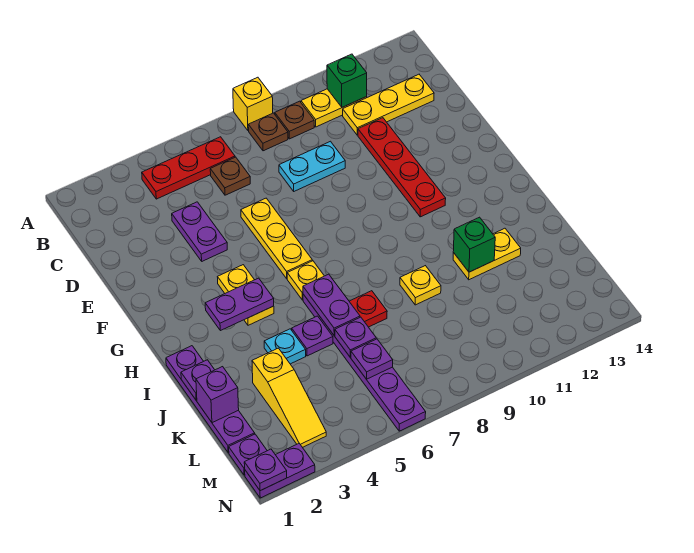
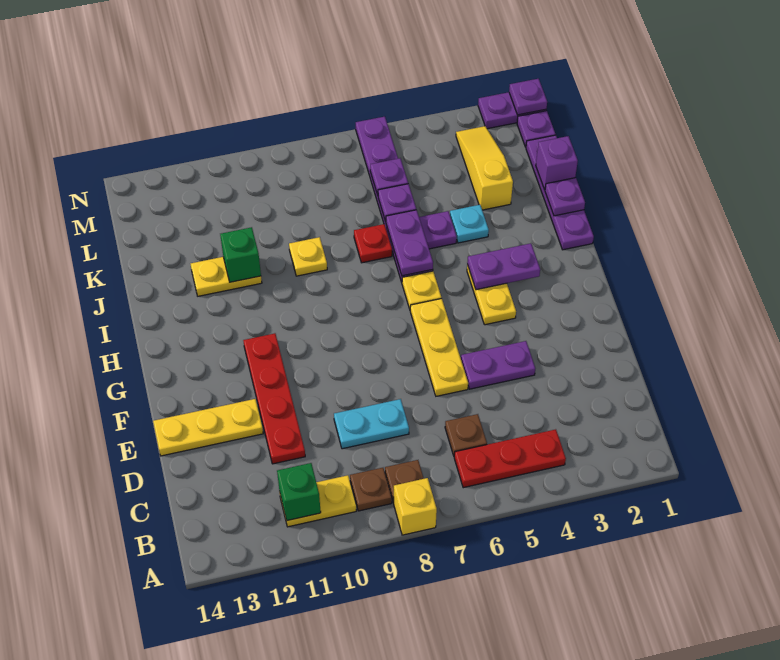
yellow 1x3 plate [343,74,434,135] -> yellow 1x3 plate moved to [153,399,263,456]
purple 1x2 plate [172,202,227,261] -> purple 1x2 plate turned to [461,341,535,389]

